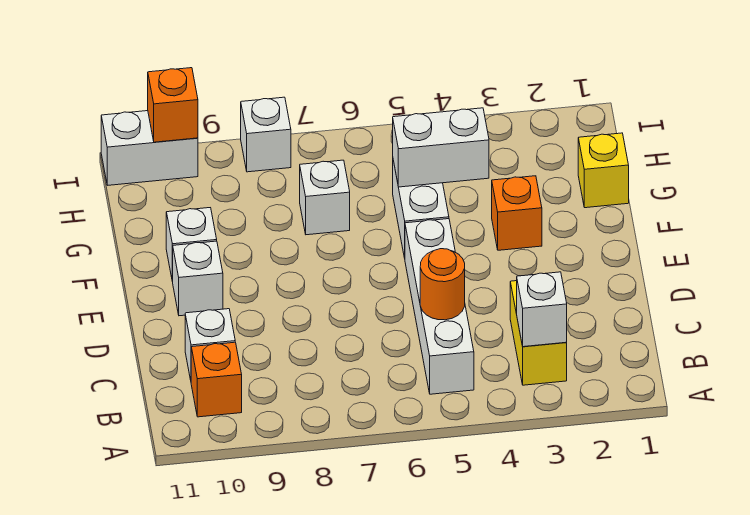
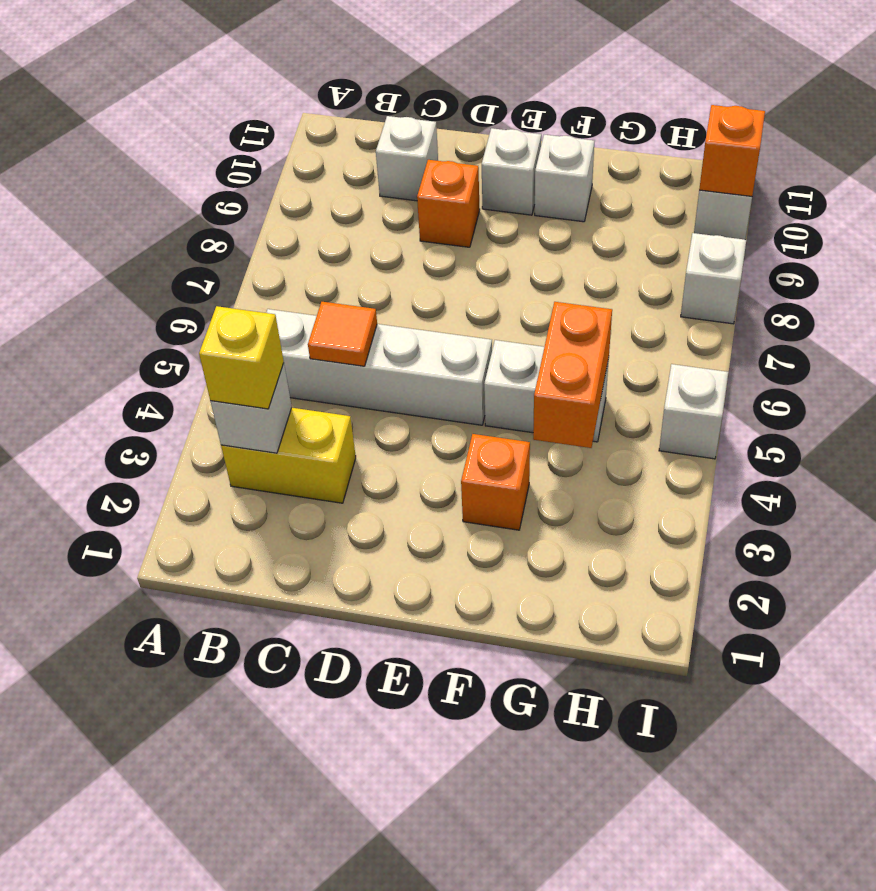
orange 1x1 brick [191,342,242,417] -> orange 1x1 brick moved to [417,160,480,247]
orange 1x1 round brick [420,249,465,320] -> orange 1x1 tile [308,302,377,366]
yellow 1x1 brick [578,133,629,208] -> yellow 1x1 brick moved to [199,306,284,409]
white 1x2 brick [393,108,489,187] -> orange 1x2 brick [533,302,612,448]
white 1x1 brick [300,160,350,235] -> white 1x1 brick moved to [659,364,728,459]

